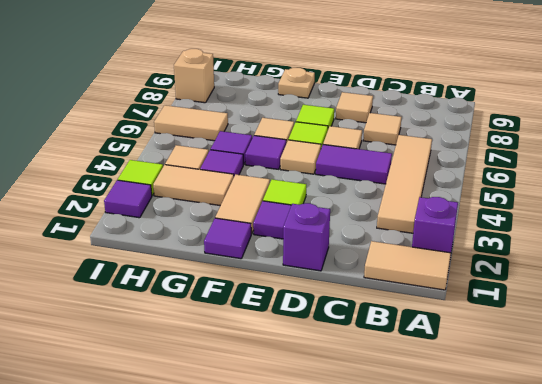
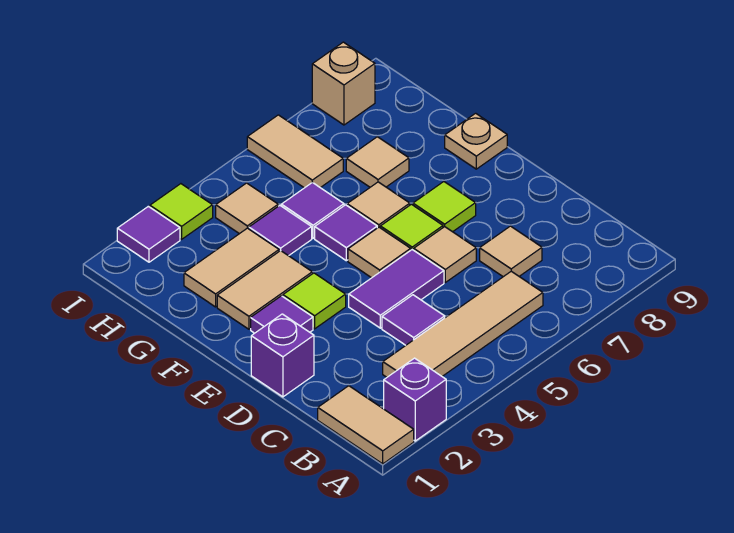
purple 1x2 tile [316,145,392,184] -> purple 1x2 tile turned to [349,250,444,328]
tan 1x1 tile [336,92,373,123] -> tan 1x1 tile moved to [346,137,409,187]
purple 1x1 tile [204,218,251,259] -> purple 1x1 tile moved to [382,295,445,345]
tan 1x2 tile [153,165,234,206] -> tan 1x2 tile turned to [184,228,279,307]

